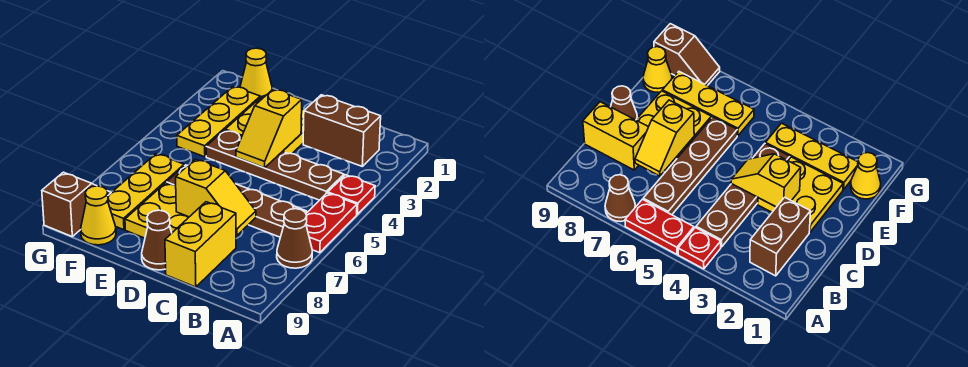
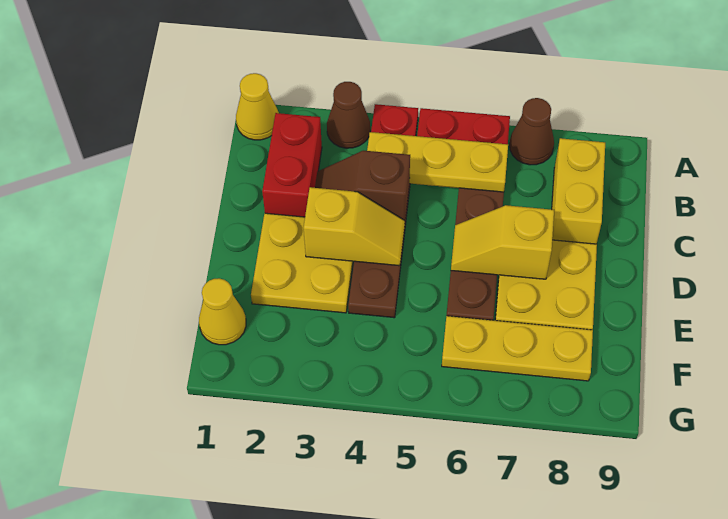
brown 1x2 brick [303,95,381,166] -> red 1x2 brick [262,113,322,217]
yellow 1x2 slope [176,159,256,236] -> yellow 1x2 slope turned to [451,205,554,279]
yellow 1x2 brick [165,202,236,287] -> yellow 1x2 brick turned to [552,138,605,244]
brown 1x1 cone [142,210,172,270] -> brown 1x1 cone moved to [327,82,370,148]
yellow 1x3 plate [177,86,260,157] -> yellow 1x3 plate moved to [367,132,508,192]
yellow 1x1 cone [81,186,116,245] -> yellow 1x1 cone moved to [236,73,279,140]
brown 1x2 slope [42,172,111,236] -> brown 1x2 slope moved to [315,151,410,221]

